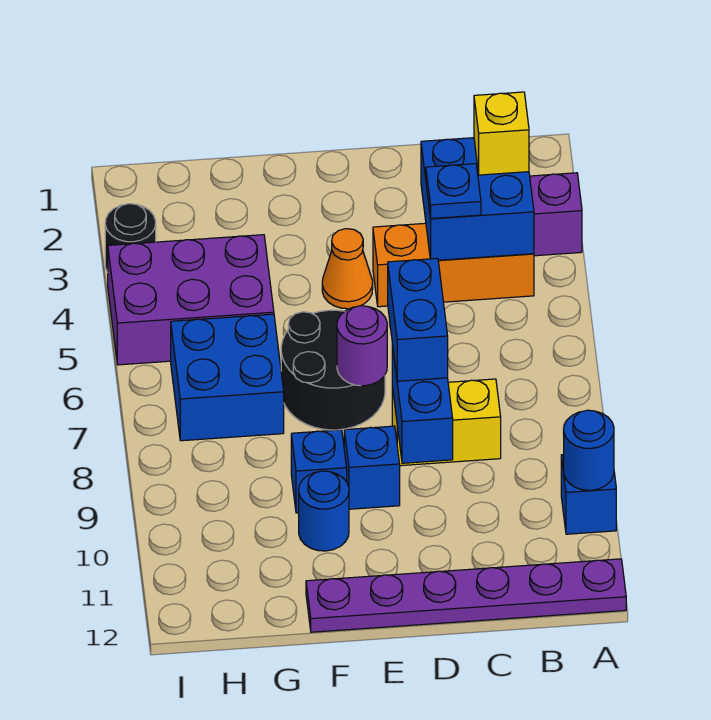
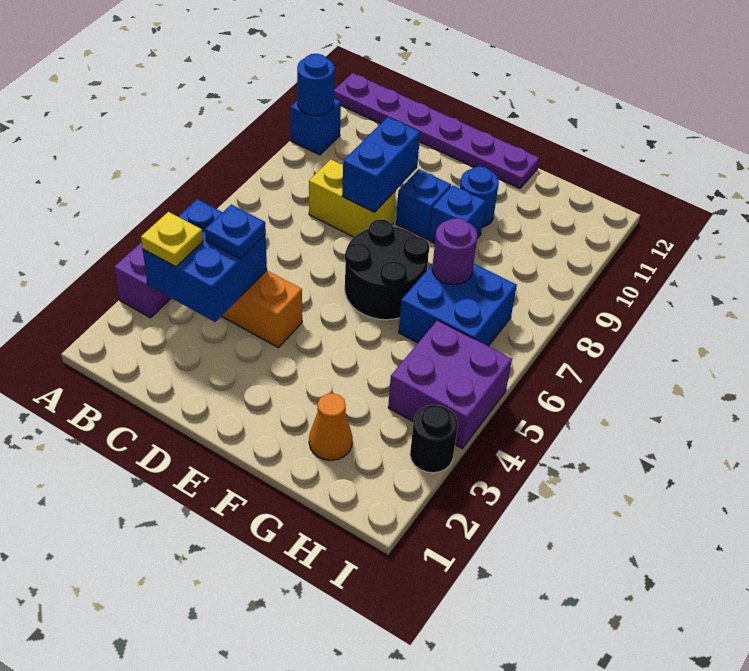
yellow 1x1 brick [474,92,529,175] -> yellow 1x1 plate [141,212,203,267]
blue 1x2 brick [388,258,448,381] -> none
orange 1x1 cone [322,229,373,309] -> orange 1x1 cone moved to [309,393,353,460]
purple 1x1 round brick [337,306,387,386] -> purple 1x1 round brick moved to [432,218,477,285]
purple 2x3 brick [108,235,274,365] -> purple 2x2 brick [388,320,512,448]

